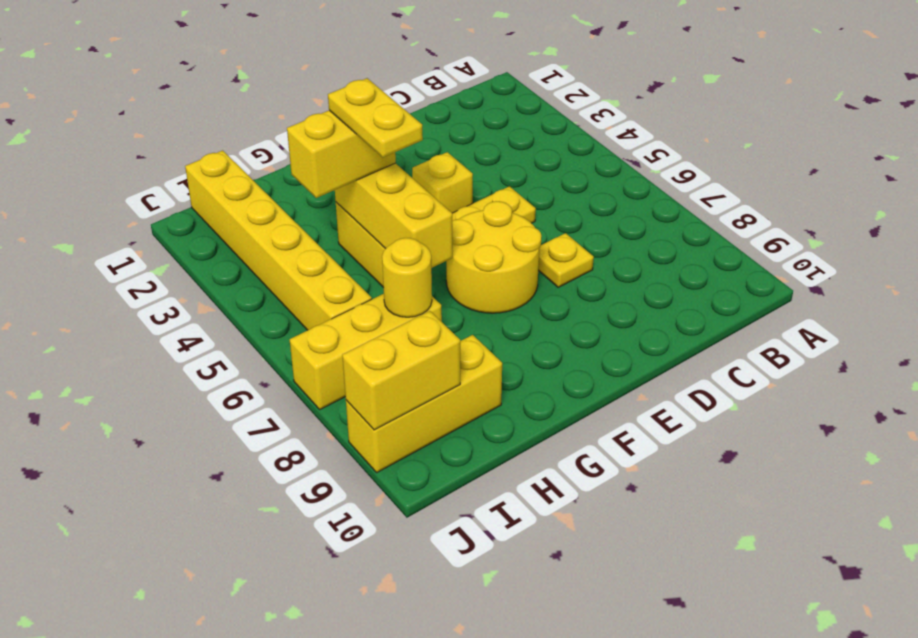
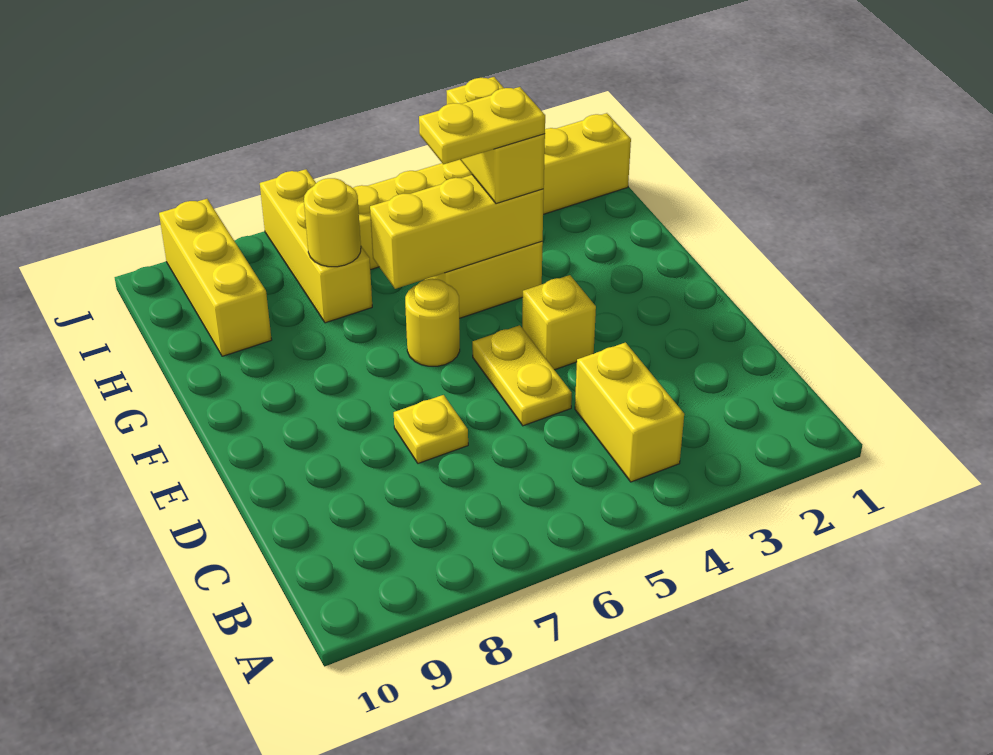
yellow 2x2 round brick [446,201,541,313] -> yellow 1x1 round brick [405,279,460,366]
yellow 1x2 brick [342,311,460,430] -> yellow 1x2 brick moved to [575,343,684,482]

